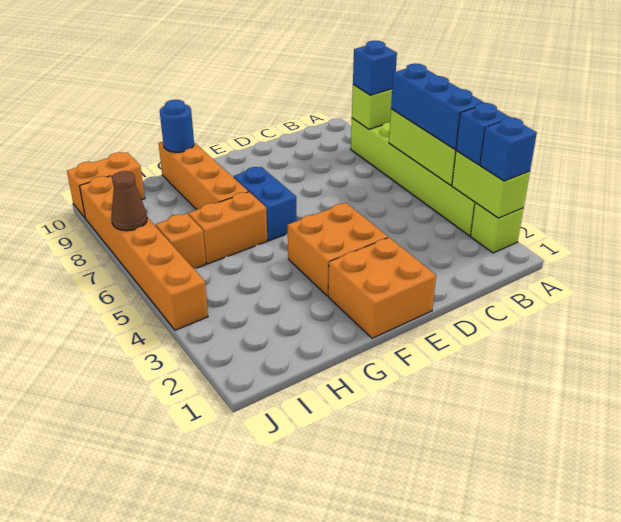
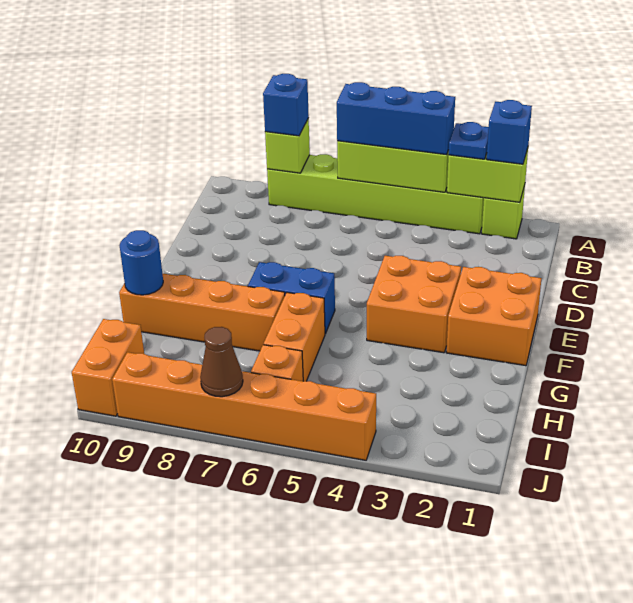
blue 1x1 brick [456,103,509,165] -> blue 1x1 plate [449,122,489,159]

